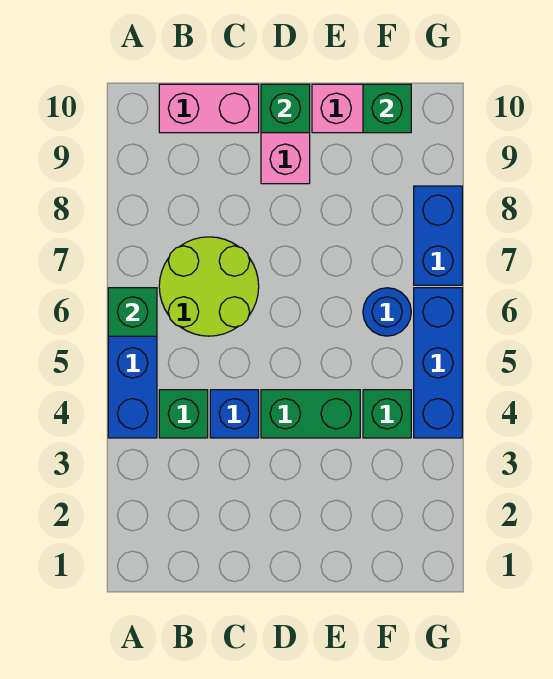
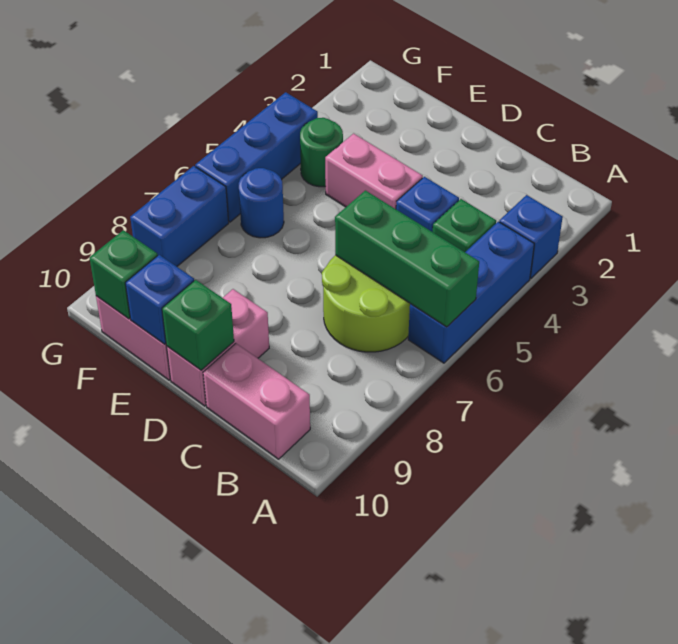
none -> blue 1x1 brick [499,195,563,278]
green 1x1 brick [108,288,157,336] -> green 1x3 brick [335,190,479,327]
green 1x2 brick [261,390,360,438] -> pink 1x2 brick [325,134,423,209]
none -> blue 1x1 brick [125,255,194,344]
green 1x1 brick [363,390,411,438] -> green 1x1 round brick [300,118,343,187]

